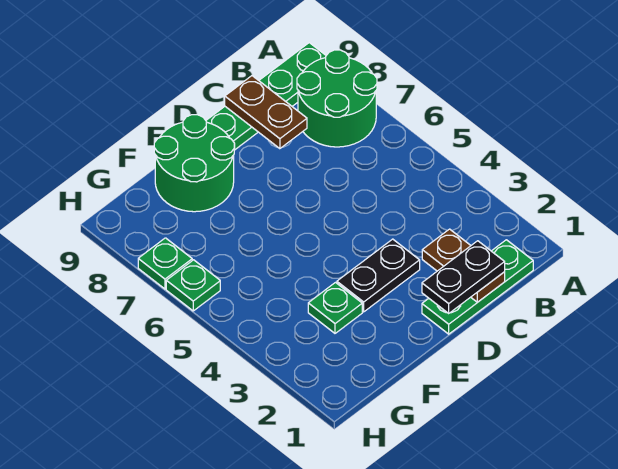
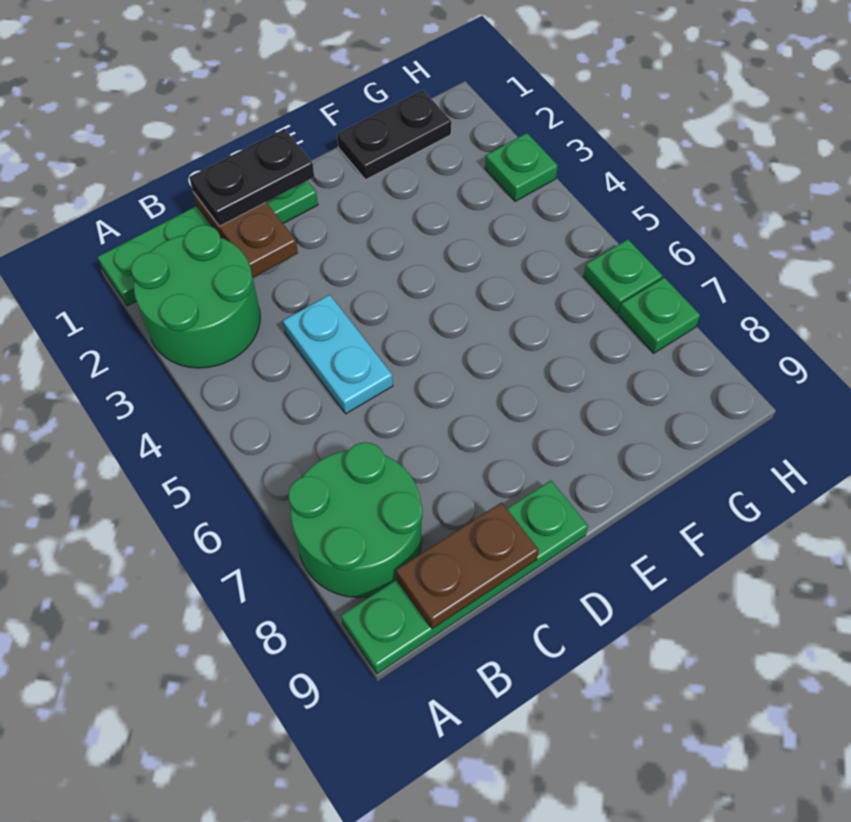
green 1x3 plate [422,240,533,334] -> green 1x4 plate [98,181,318,306]
none -> cyan 1x2 plate [283,295,393,414]
brown 1x2 plate [225,76,307,149] -> brown 1x2 plate turned to [396,502,539,629]
black 1x2 plate [337,239,420,312] -> black 1x2 plate moved to [337,90,451,180]
green 2x2 round brick [154,115,235,212] -> green 2x2 round brick moved to [131,225,260,368]
green 1x1 plate [308,283,362,333] -> green 1x1 plate moved to [485,133,558,202]

